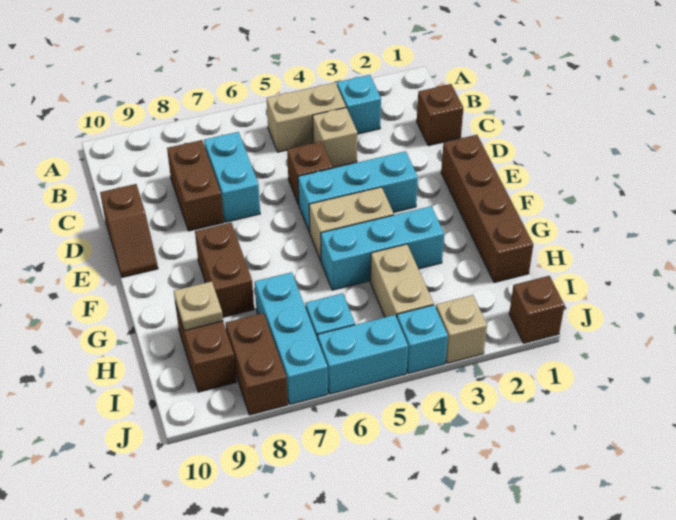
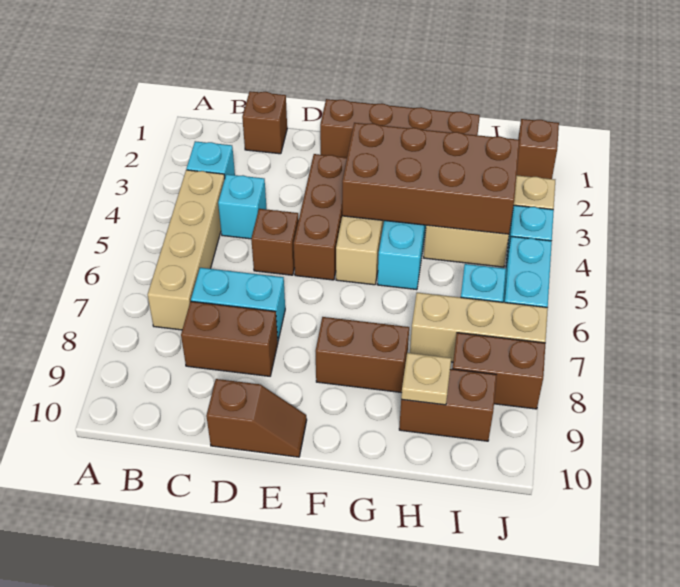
tan 1x2 brick [267,83,346,152] -> tan 1x4 brick [148,170,225,330]
tan 1x1 brick [313,108,357,168] -> cyan 1x1 brick [218,174,266,239]
cyan 1x3 brick [298,151,418,233] -> brown 1x3 brick [294,154,347,280]
none -> brown 2x4 brick [342,123,520,234]
cyan 1x3 brick [255,272,328,404] -> tan 1x3 brick [410,293,548,362]

